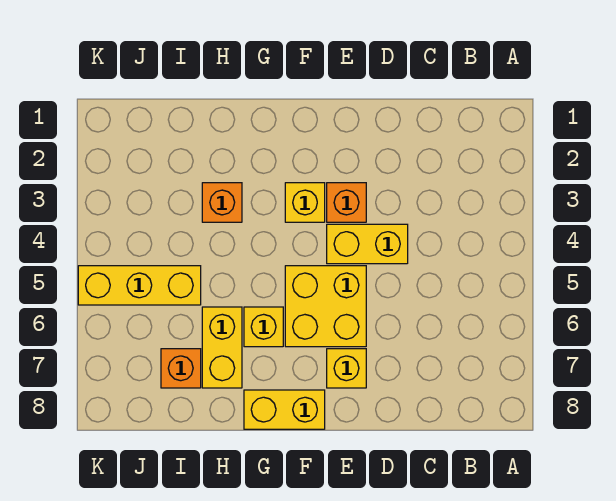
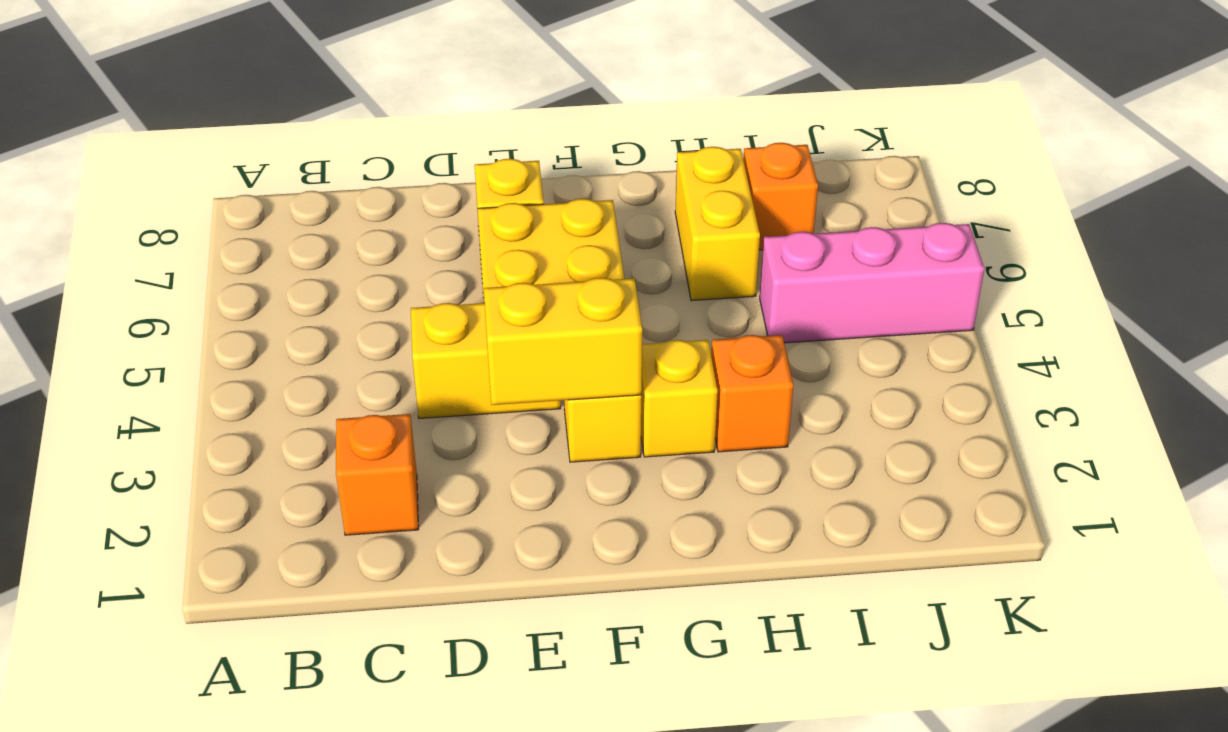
orange 1x1 brick [327,183,366,222] -> orange 1x1 brick moved to [336,414,419,535]
yellow 1x2 brick [244,390,325,429] -> yellow 1x2 brick moved to [484,278,642,405]
yellow 1x1 brick [244,307,283,347] -> yellow 1x1 brick moved to [641,340,718,457]
yellow 1x3 brick [78,266,201,305] -> pink 1x3 brick [760,223,984,343]

